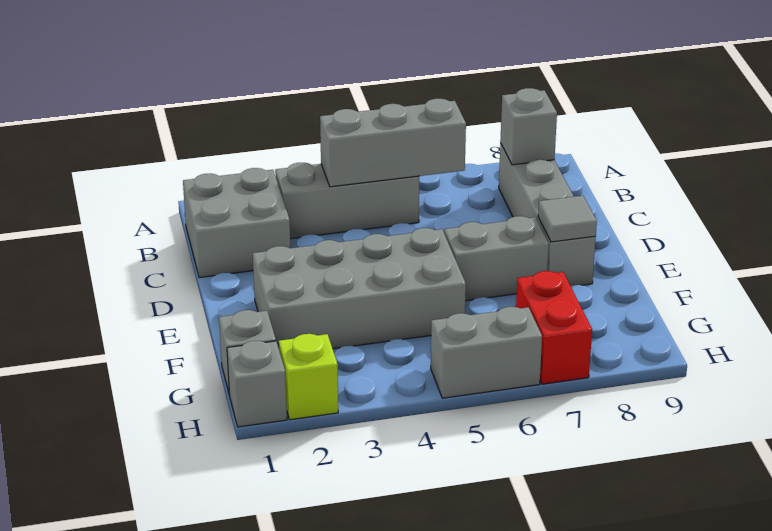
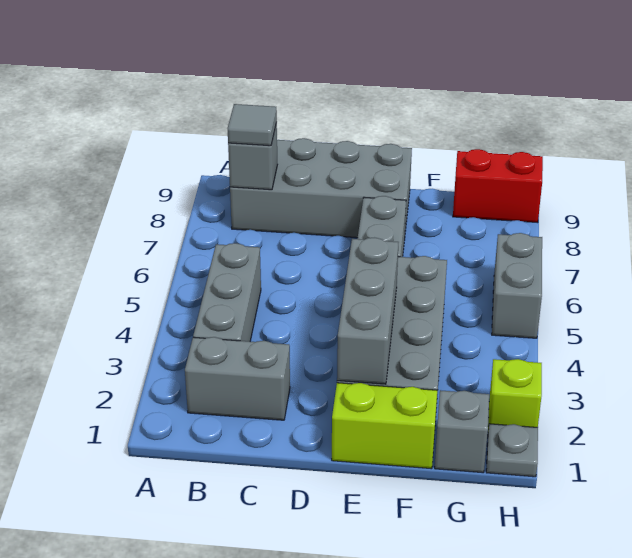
grey 2x2 brick [183,168,290,278] -> grey 1x2 brick [185,337,290,420]
grey 1x3 brick [320,99,466,187] -> grey 1x3 brick moved to [337,238,399,384]
grey 1x4 brick [499,143,596,286] -> grey 2x4 brick [230,138,412,240]
none -> lime 1x2 brick [332,383,437,469]
grey 1x1 tile [538,196,597,242] -> grey 1x1 tile moved to [228,104,277,146]
red 1x2 brick [516,271,592,384] -> red 1x2 brick moved to [453,149,543,223]
grey 1x1 brick [227,341,287,427] -> grey 1x1 plate [486,424,538,477]

